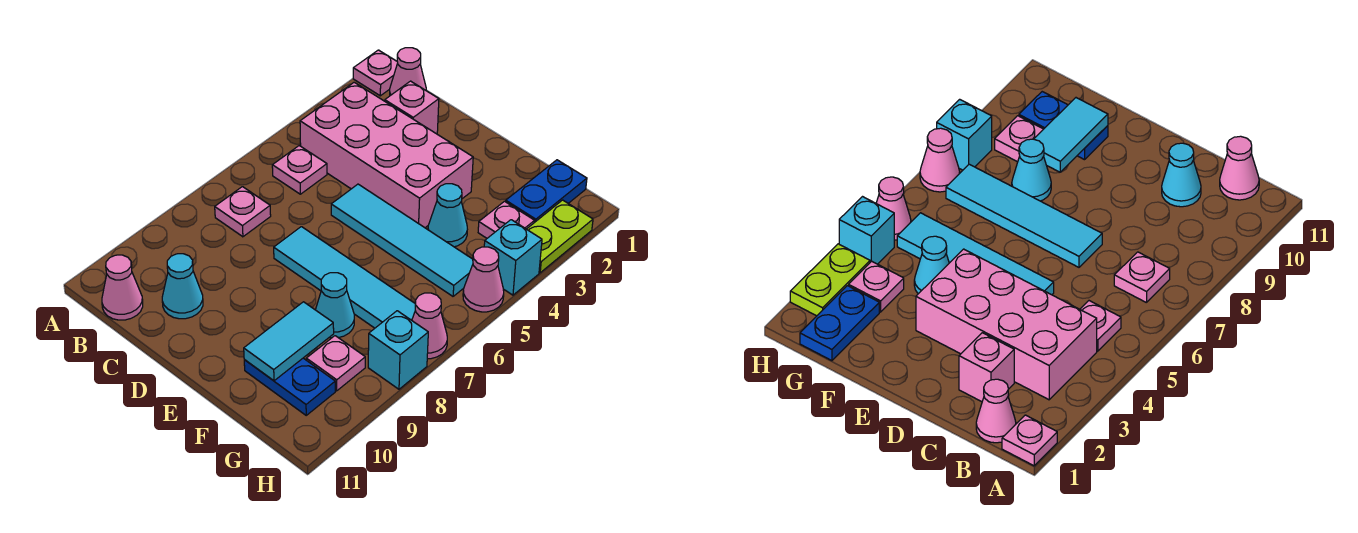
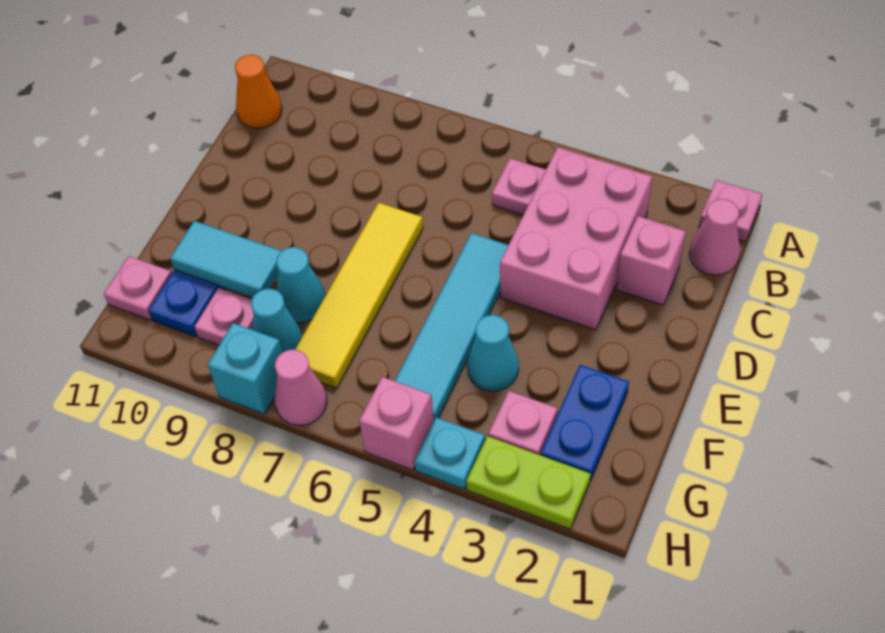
pink 2x4 brick [300,82,473,228] -> pink 2x3 brick [500,147,652,330]
pink 1x1 plate [215,187,271,237] -> pink 1x1 plate moved to [104,256,172,320]
pink 1x1 cone [102,255,143,320] -> orange 1x1 cone [235,55,282,128]
cyan 1x1 cone [162,254,203,319] -> cyan 1x1 cone moved to [251,289,302,352]
cyan 1x4 tile [274,227,415,328] -> yellow 1x4 tile [295,203,423,388]
blue 1x2 plate [506,160,587,223] -> blue 1x2 plate turned to [541,365,629,481]
cyan 1x1 brick [484,220,542,295] -> cyan 1x1 plate [414,417,485,489]
pink 1x1 cone [463,247,504,312] -> pink 1x1 brick [359,377,434,470]

